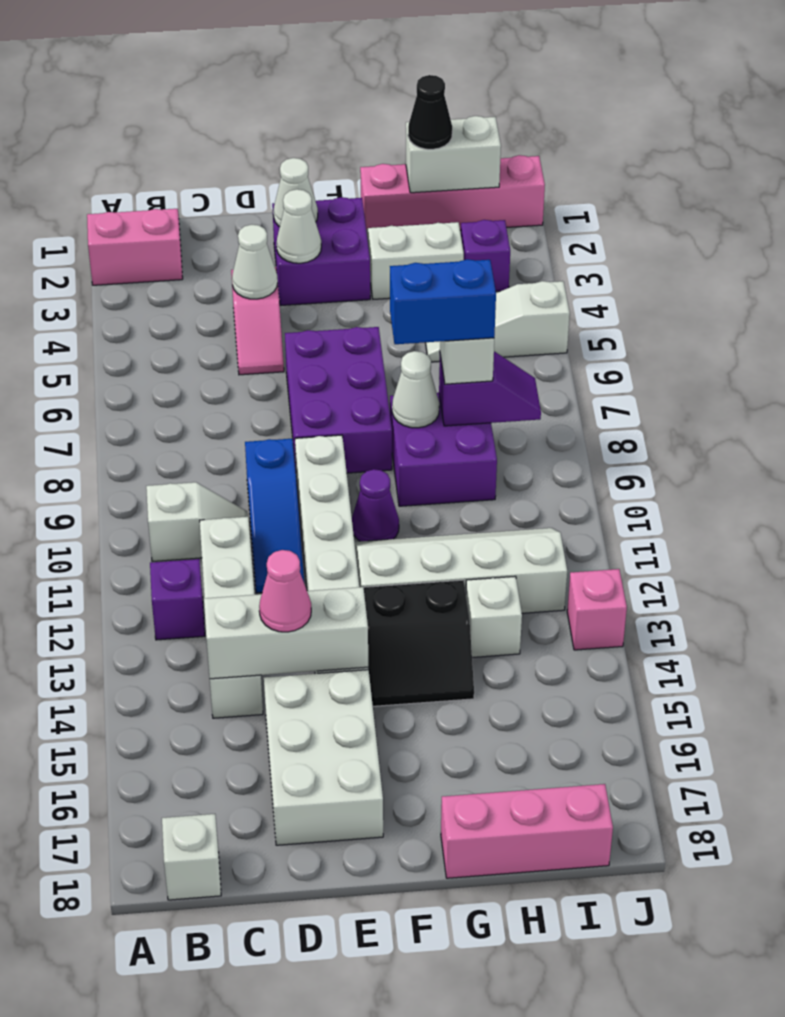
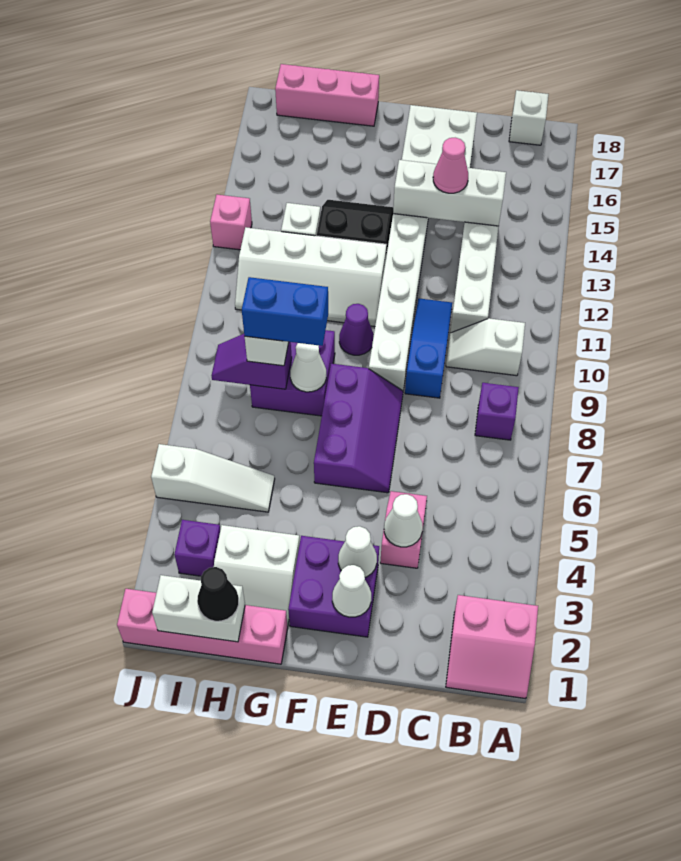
purple 1x1 brick [150,559,205,640] -> purple 1x1 brick moved to [475,383,519,440]
purple 2x3 brick [285,327,392,473] -> purple 2x3 slope [314,364,403,493]

